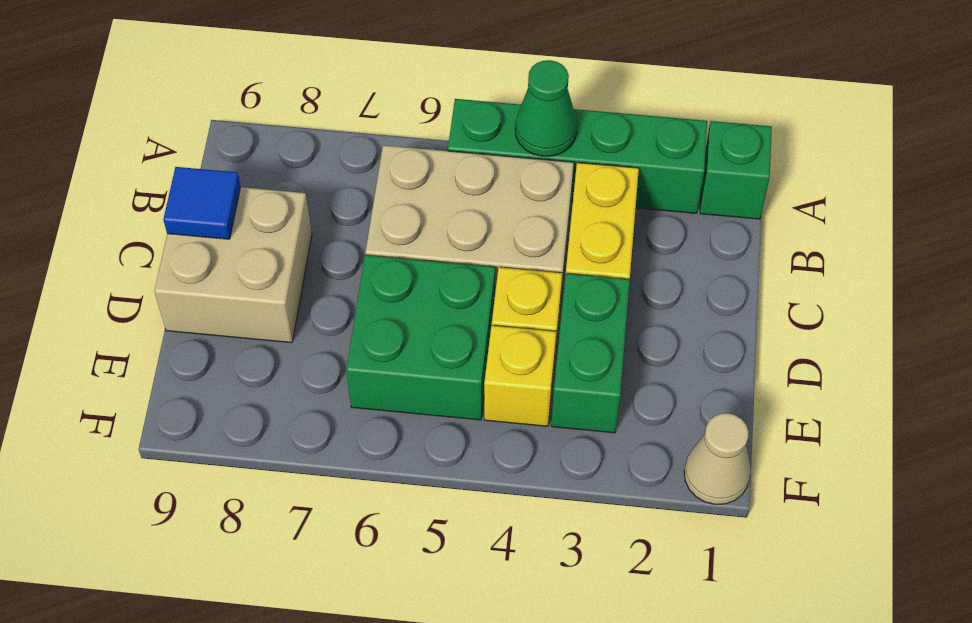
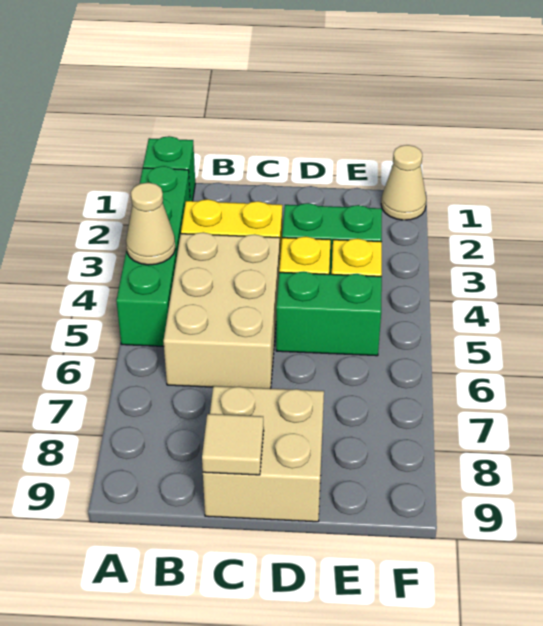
green 1x1 cone [515,60,577,156] -> tan 1x1 cone [126,183,175,265]
blue 1x1 tile [163,167,241,239] -> tan 1x1 tile [202,414,264,475]
green 2x2 brick [346,255,495,420] -> green 1x2 brick [276,272,382,356]

